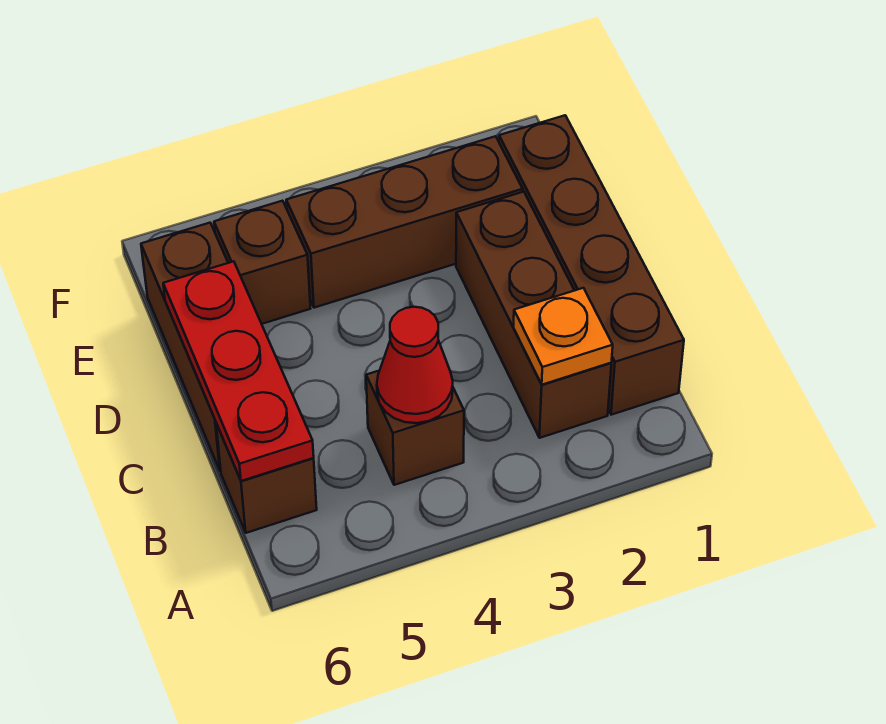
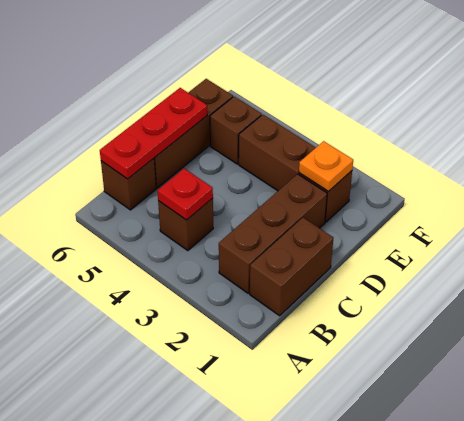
brown 1x4 brick [499,115,684,415] -> brown 1x2 brick [250,218,333,316]
orange 1x1 plate [513,288,613,385] -> orange 1x1 plate moved to [299,141,353,191]
red 1x1 cone [377,307,453,423] -> red 1x1 plate [158,169,213,220]

